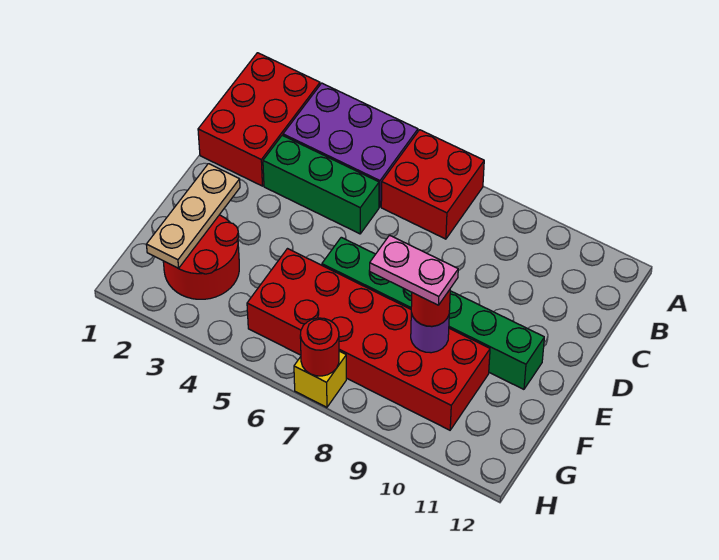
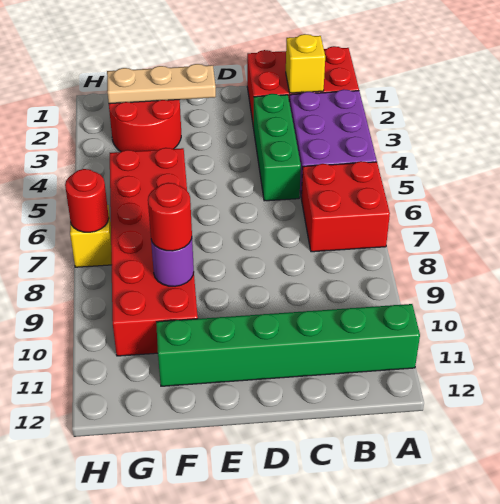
none -> yellow 1x1 brick [286,34,325,93]
green 1x6 brick [322,237,544,389] -> green 1x6 brick turned to [156,304,420,386]
pink 1x2 plate [369,235,458,305] -> none

